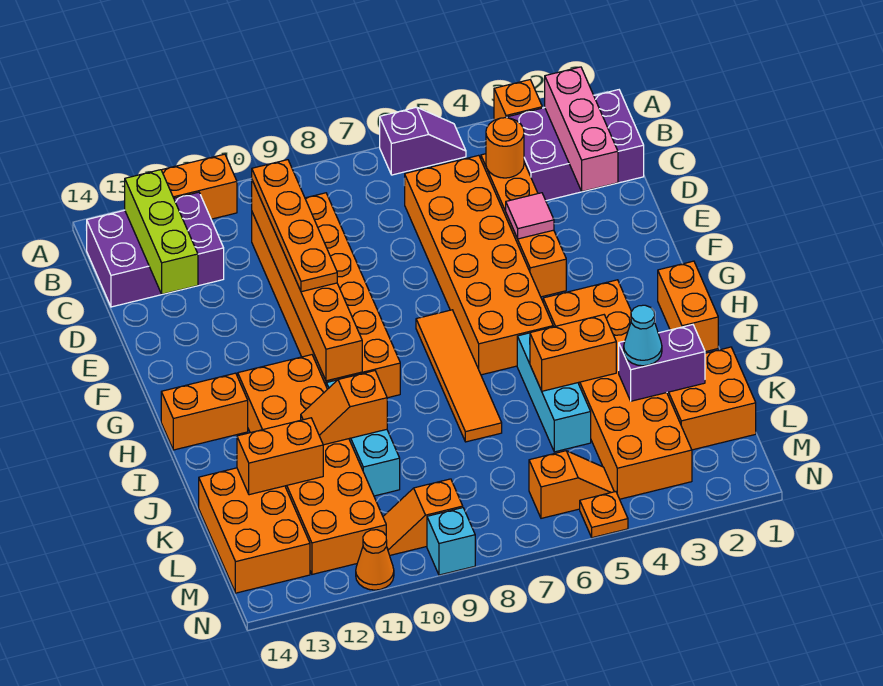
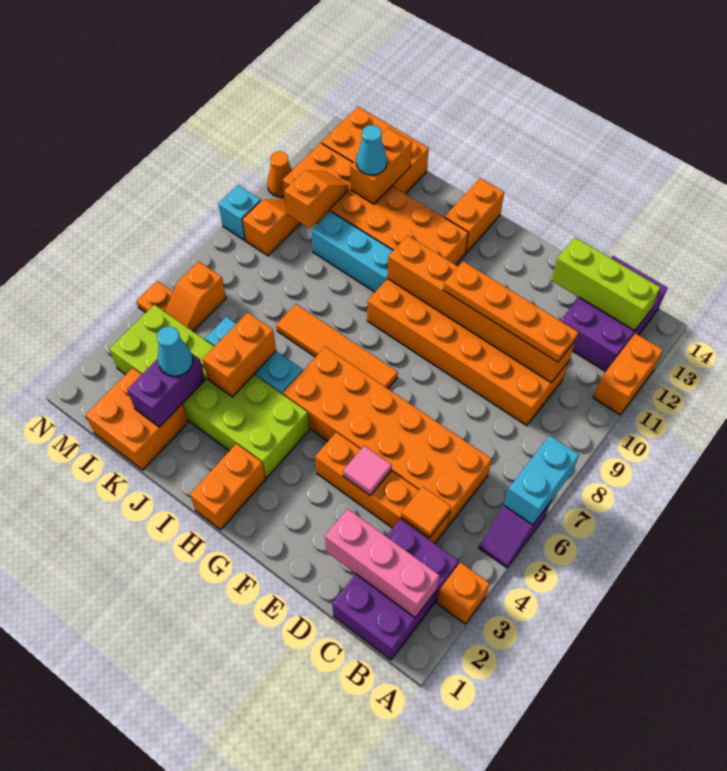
none -> cyan 1x2 brick [504,436,579,525]
orange 1x1 round brick [486,118,524,178] -> orange 1x1 tile [401,487,451,538]
orange 1x2 brick [658,261,718,352] -> orange 1x2 brick turned to [190,444,265,530]
orange 2x6 brick [543,280,692,499] -> lime 2x6 brick [109,305,309,478]
orange 1x2 slope [301,371,387,445] -> orange 1x2 slope moved to [284,171,348,229]
none -> cyan 1x1 cone [356,125,387,175]

